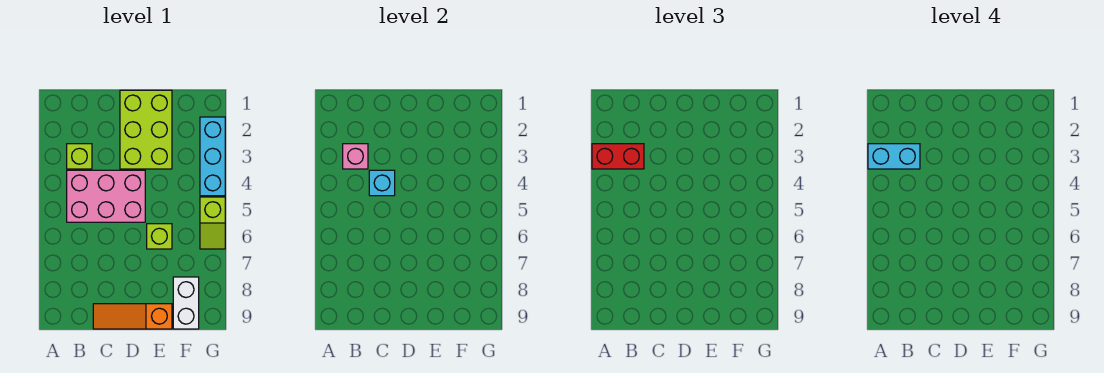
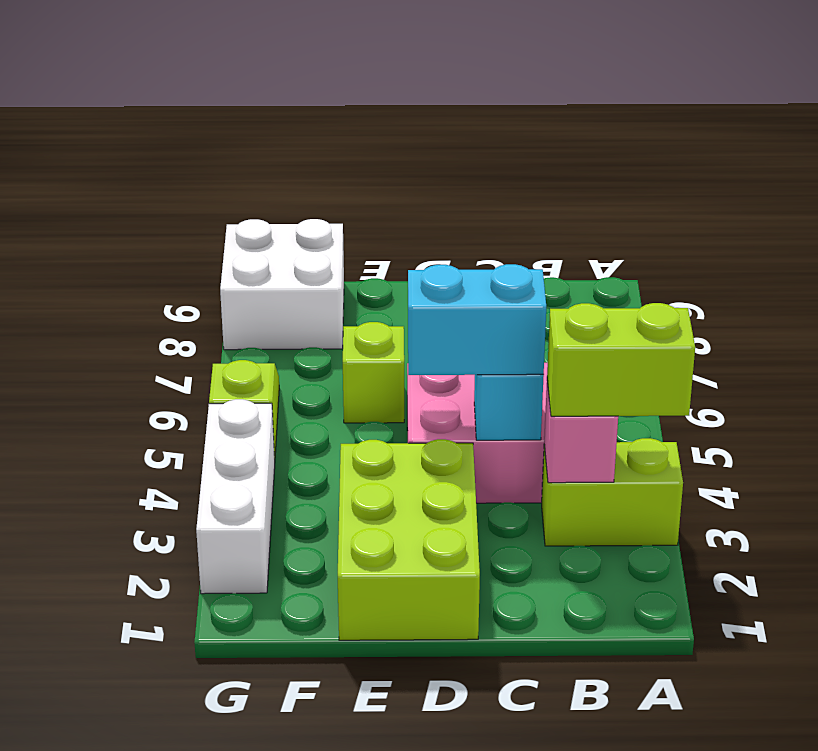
red 1x2 brick [592,144,644,169] -> lime 1x2 brick [547,303,695,416]
cyan 1x2 brick [868,144,920,169] -> cyan 1x2 brick moved to [408,264,546,375]
lime 1x1 brick [67,144,92,169] -> lime 1x2 brick [542,438,683,546]
orange 1x3 slope [93,304,172,329] -> none
white 1x2 brick [173,277,199,329] -> white 2x2 brick [220,219,344,350]
cyan 1x3 brick [200,117,225,196] -> white 1x3 brick [196,399,275,594]

